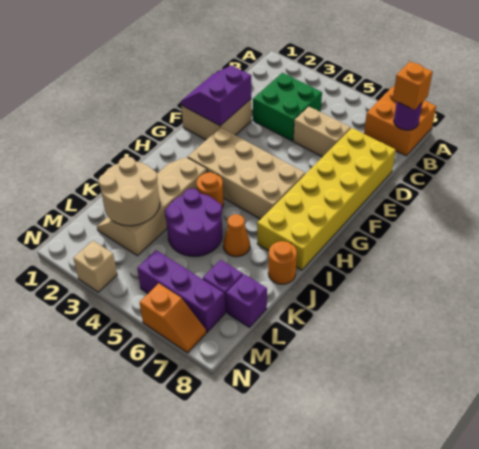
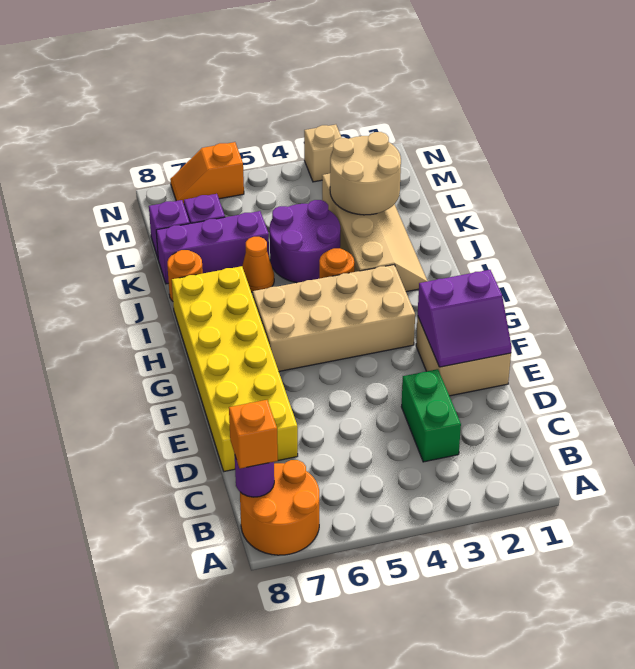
orange 2x2 brick [364,86,436,156] -> orange 2x2 round brick [240,460,319,555]
green 2x2 brick [253,73,322,141] -> green 1x2 brick [401,369,461,462]
tan 1x2 brick [293,106,351,157] -> none
purple 2x2 slope [181,65,251,126] -> purple 2x2 slope turned to [418,270,512,367]
purple 1x3 brick [137,250,225,332] -> purple 1x3 brick moved to [156,211,269,284]

